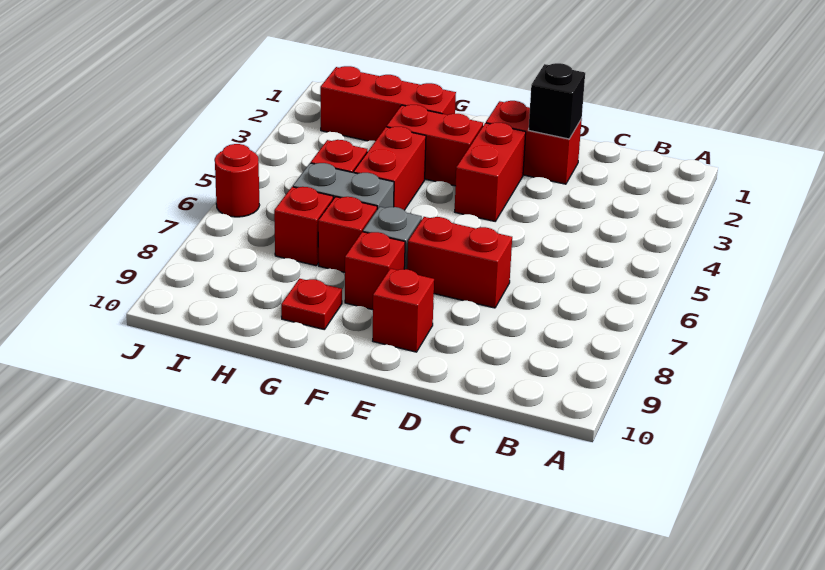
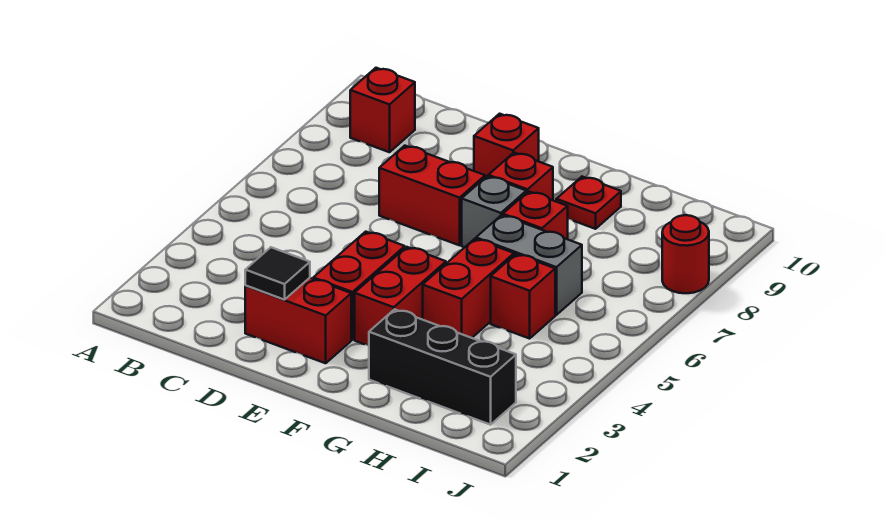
black 1x1 brick [529,63,585,139] -> black 1x1 tile [245,247,310,300]
red 1x2 brick [387,105,483,186] -> red 1x2 brick turned to [355,247,446,345]
red 1x3 brick [320,66,456,141] -> black 1x3 brick [369,309,516,425]
red 1x1 brick [274,187,333,266] -> red 1x1 brick moved to [350,68,415,152]
red 1x1 round brick [215,144,260,217] -> red 1x1 round brick moved to [662,215,709,293]

